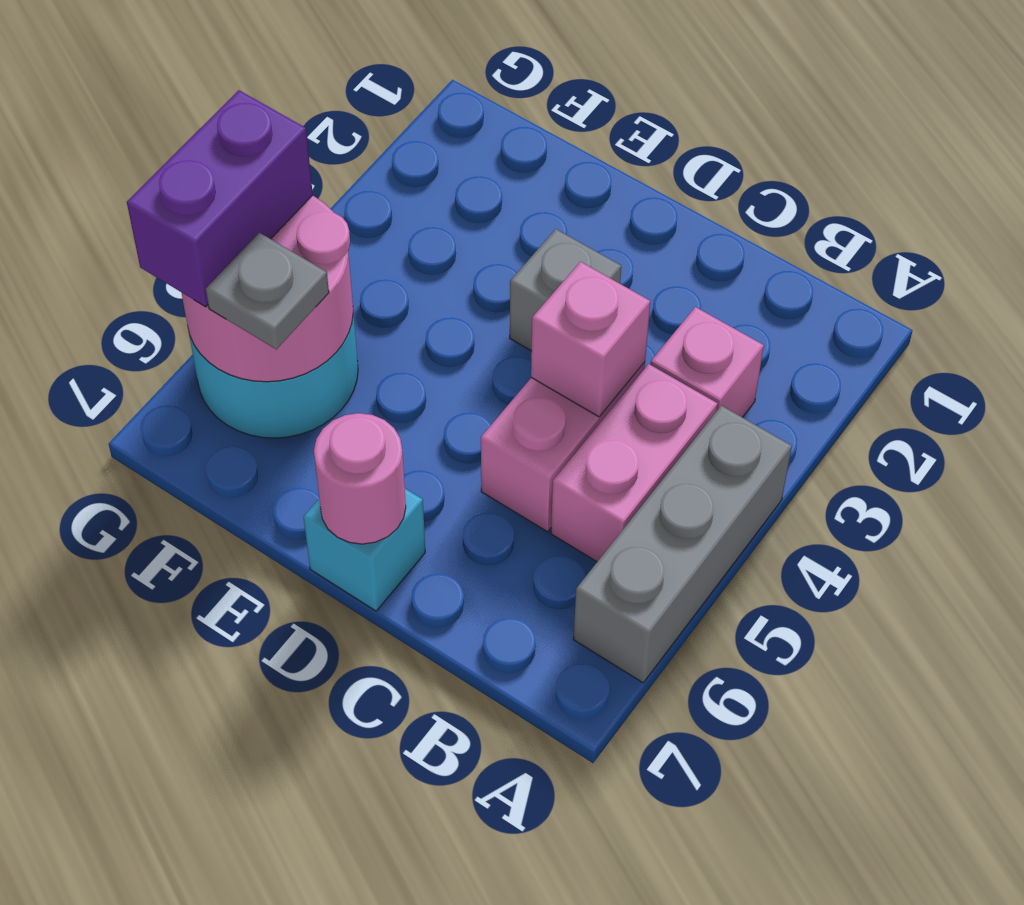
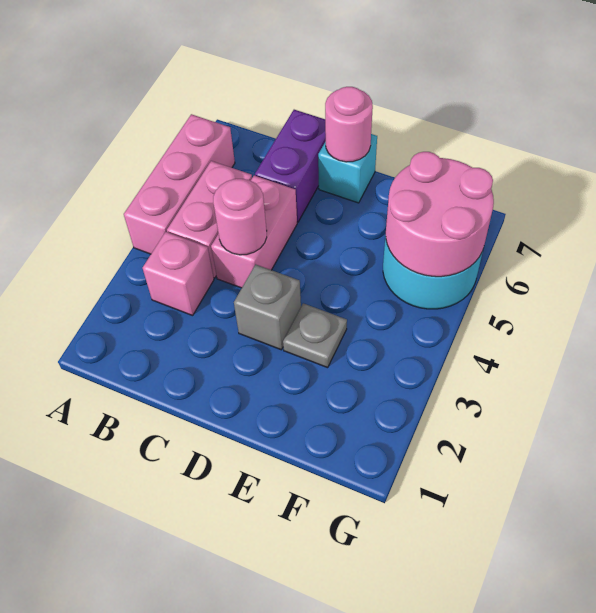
grey 1x3 brick [573,405,792,683] -> pink 1x3 brick [124,114,235,254]
pink 1x1 brick [531,262,650,417] -> pink 1x1 round brick [213,179,267,255]
grey 1x1 plate [206,233,329,349] -> grey 1x1 plate moved to [283,303,347,368]
purple 1x2 brick [127,90,313,307] -> purple 1x2 brick moved to [255,110,326,222]

